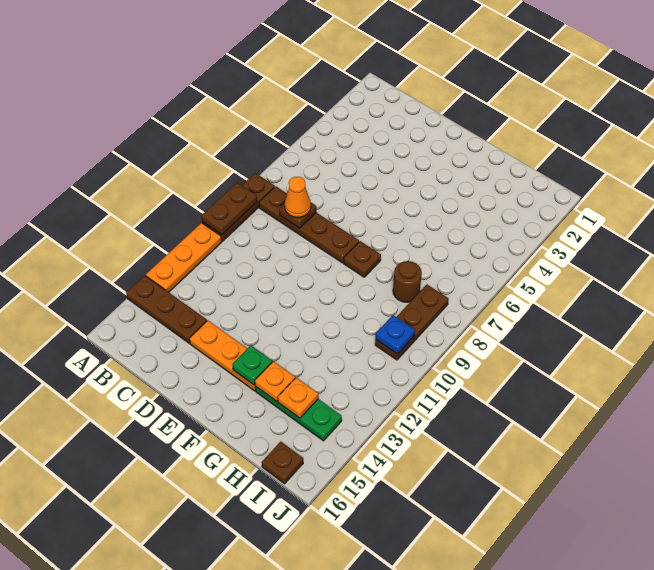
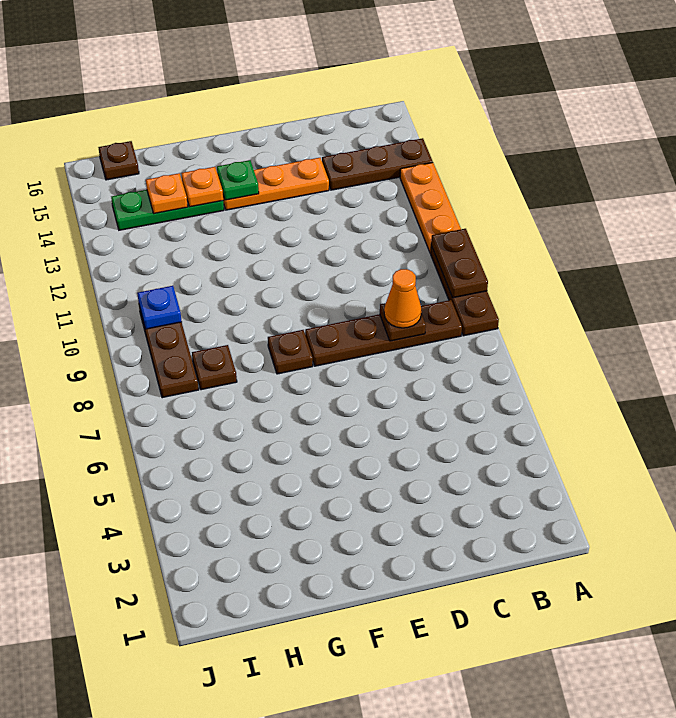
brown 1x1 round brick [393,261,422,302] -> brown 1x1 plate [192,345,237,390]

